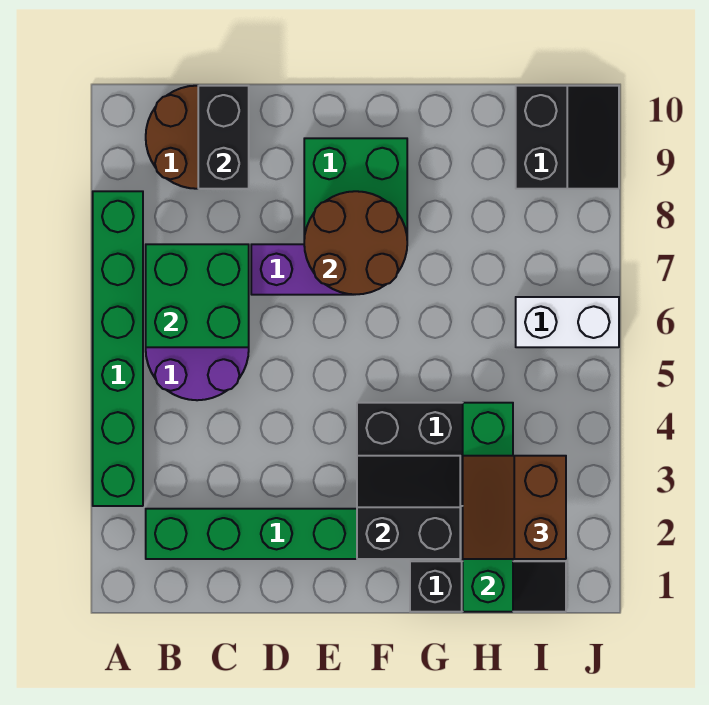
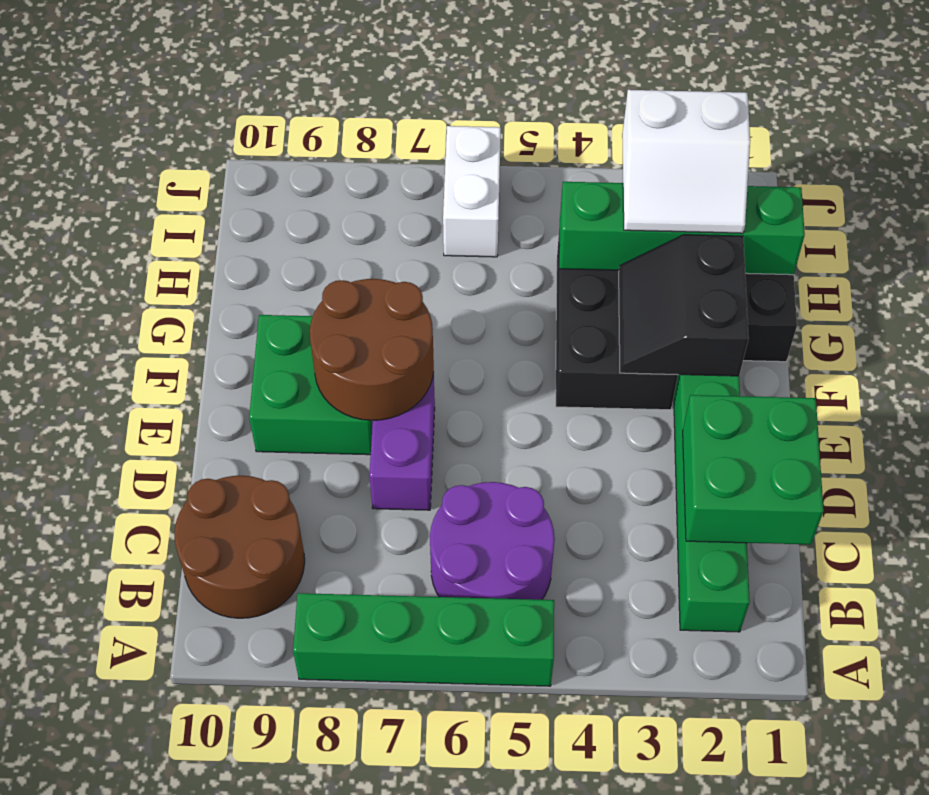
green 1x6 brick [93,191,143,506] -> green 1x4 brick [293,593,554,686]
green 2x2 brick [146,244,249,347] -> green 2x2 brick moved to [683,395,824,545]
black 1x2 brick [198,86,249,189] -> none
brown 2x2 slope [463,456,566,559] -> white 2x2 slope [622,90,750,233]
black 2x2 slope [516,86,619,189] -> none

